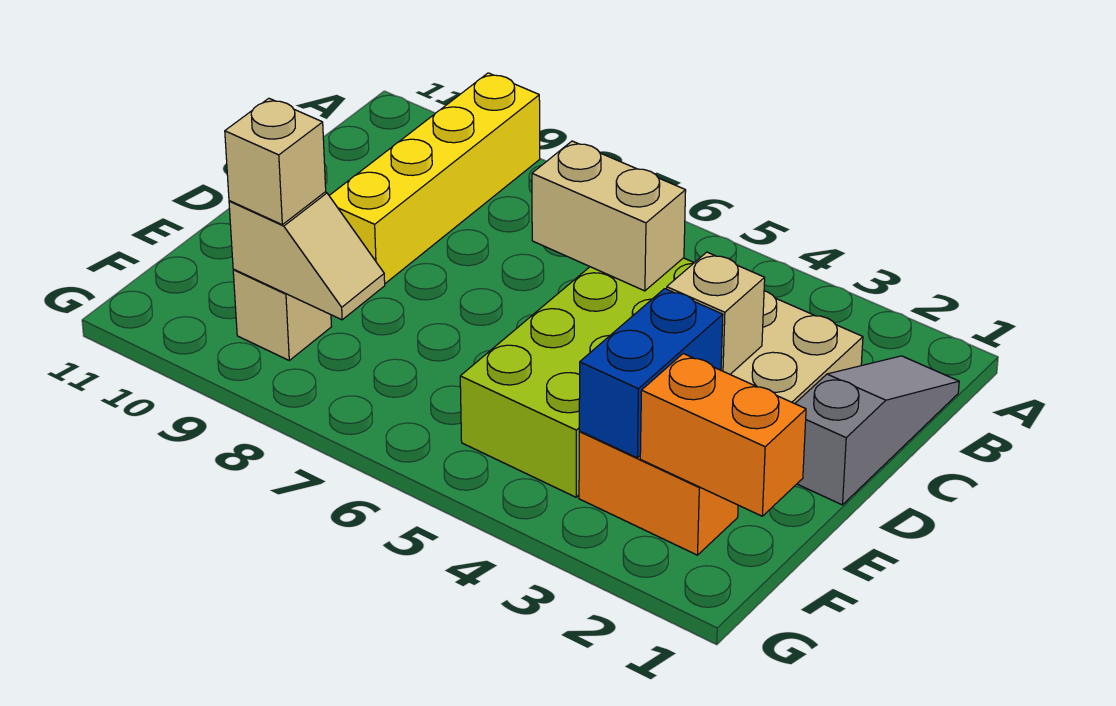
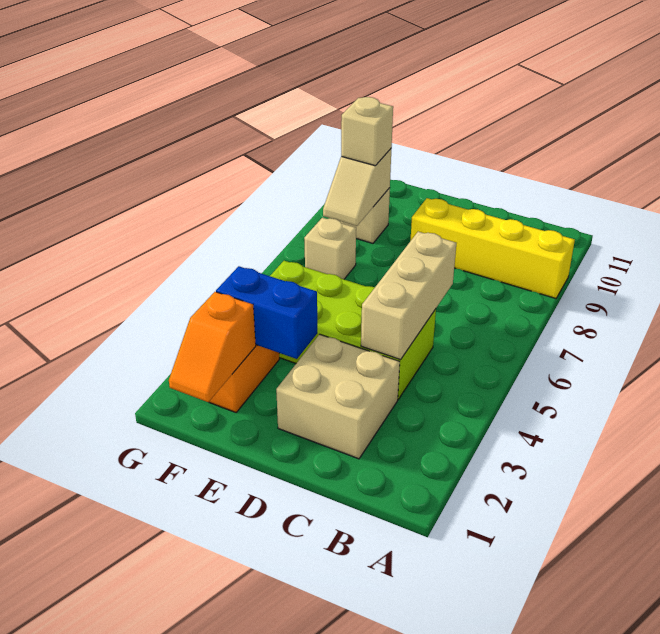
grey 1x3 slope [795,356,959,505] -> none
tan 1x2 brick [532,141,686,291] -> tan 1x3 brick [361,232,456,360]
tan 1x1 brick [667,252,765,374] -> tan 1x1 brick moved to [304,218,356,279]
orange 1x2 brick [640,354,806,516] -> orange 1x2 slope [169,292,256,402]

